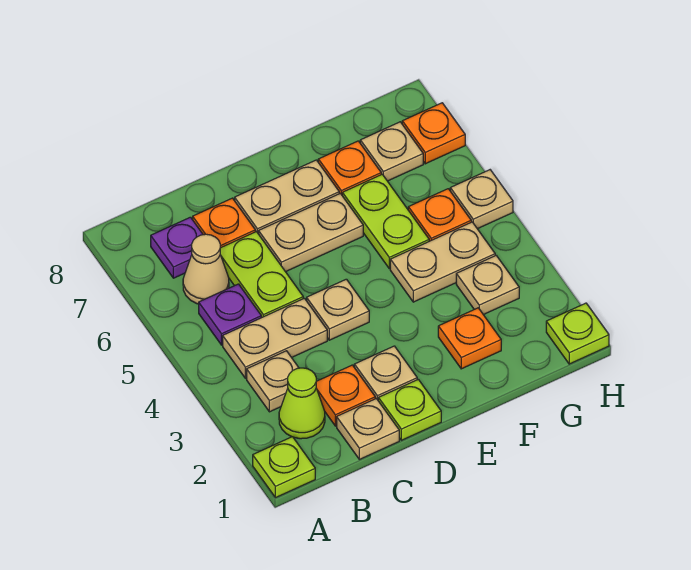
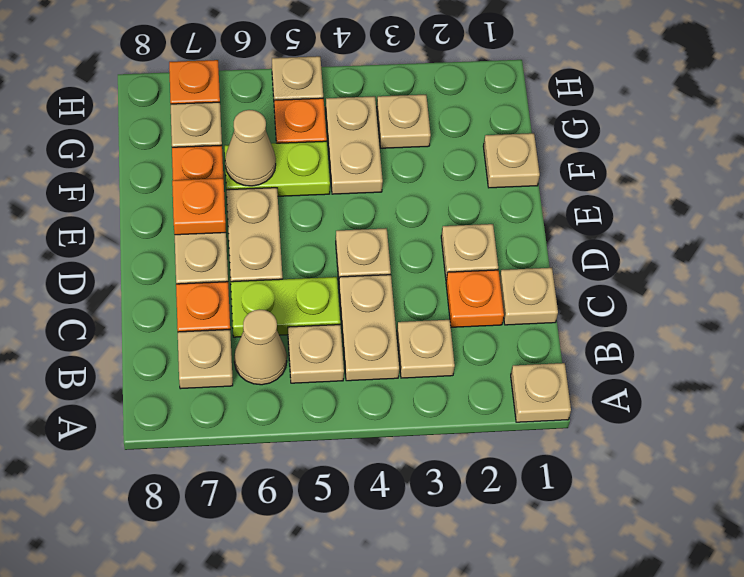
lime 1x1 plate [253,437,315,498] -> tan 1x1 plate [511,363,571,422]
lime 1x1 cone [279,368,325,439] -> none
purple 1x1 plate [199,284,261,345] -> tan 1x1 plate [288,325,344,383]
purple 1x1 plate [151,217,203,278] -> tan 1x1 plate [178,330,233,389]
lime 1x1 plate [378,379,441,440] -> none
none -> tan 1x1 plate [483,133,540,188]
orange 1x1 plate [438,308,501,369] -> orange 1x1 plate moved to [172,178,226,235]
none -> tan 1x1 cone [225,110,276,186]
lime 1x1 plate [546,303,609,364] -> none

